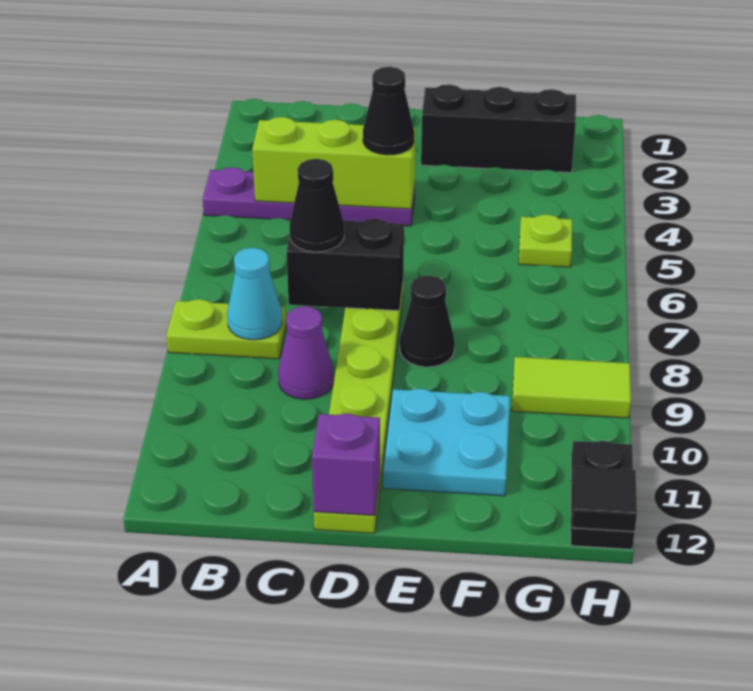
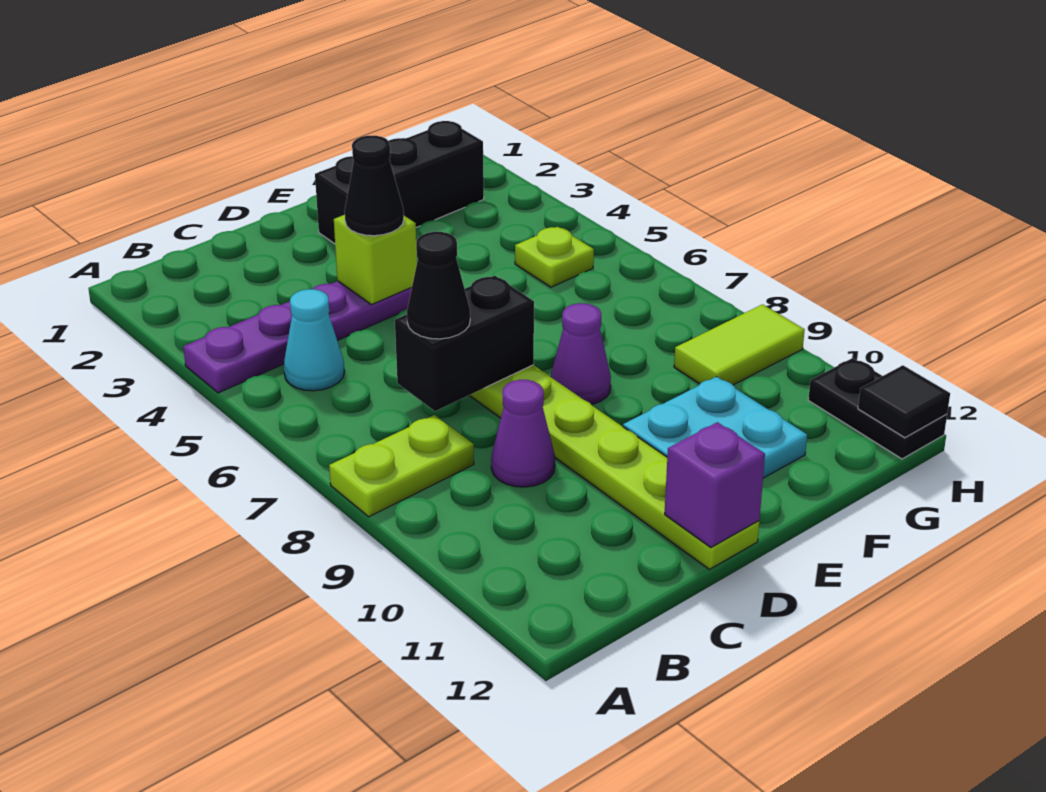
lime 1x3 brick [252,117,416,209] -> lime 1x1 brick [334,215,417,305]
cyan 1x1 cone [227,248,282,340] -> cyan 1x1 cone moved to [284,289,344,391]
black 1x1 cone [400,275,455,367] -> purple 1x1 cone [551,303,611,405]

